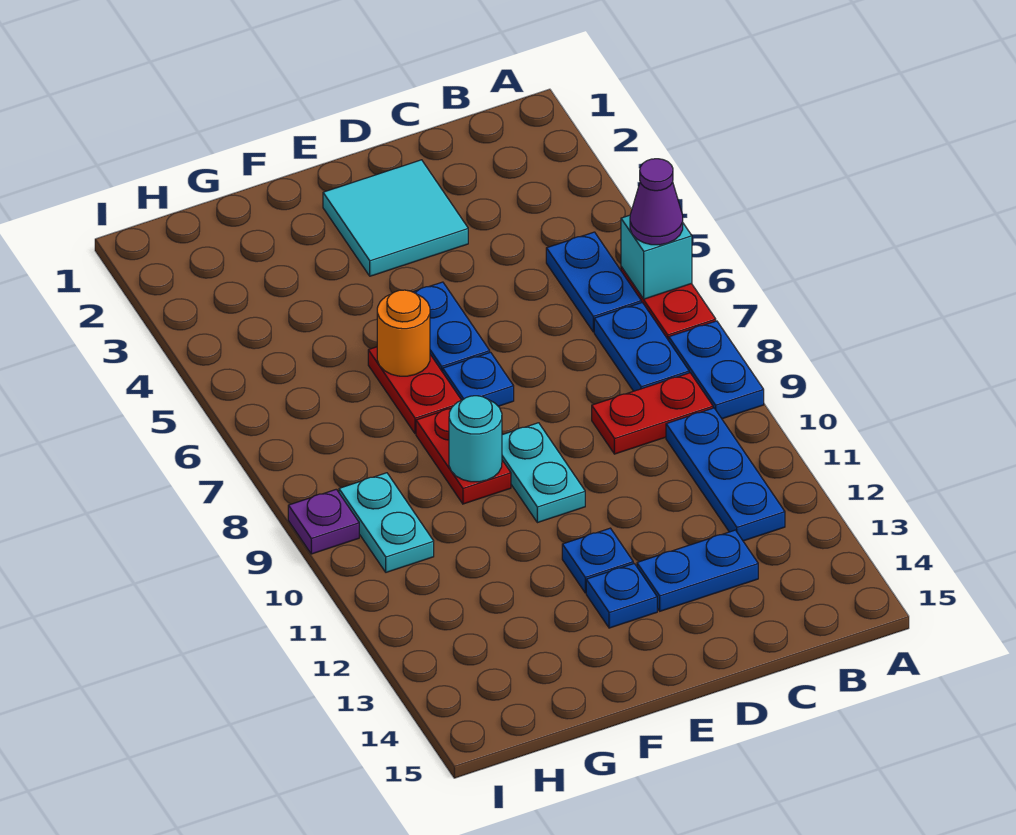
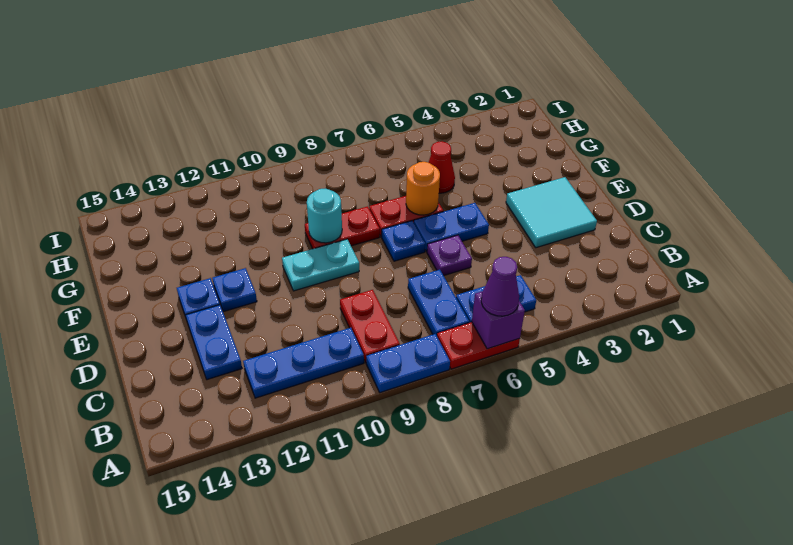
cyan 1x1 brick [621,215,692,299] -> purple 1x1 brick [472,291,525,349]
blue 1x2 plate [594,303,689,391] -> blue 1x2 plate turned to [408,270,469,335]
none -> red 1x1 cone [428,141,455,193]
cyan 1x2 plate [339,473,434,572] -> none
purple 1x1 plate [288,489,359,554] -> purple 1x1 plate moved to [427,235,472,276]

